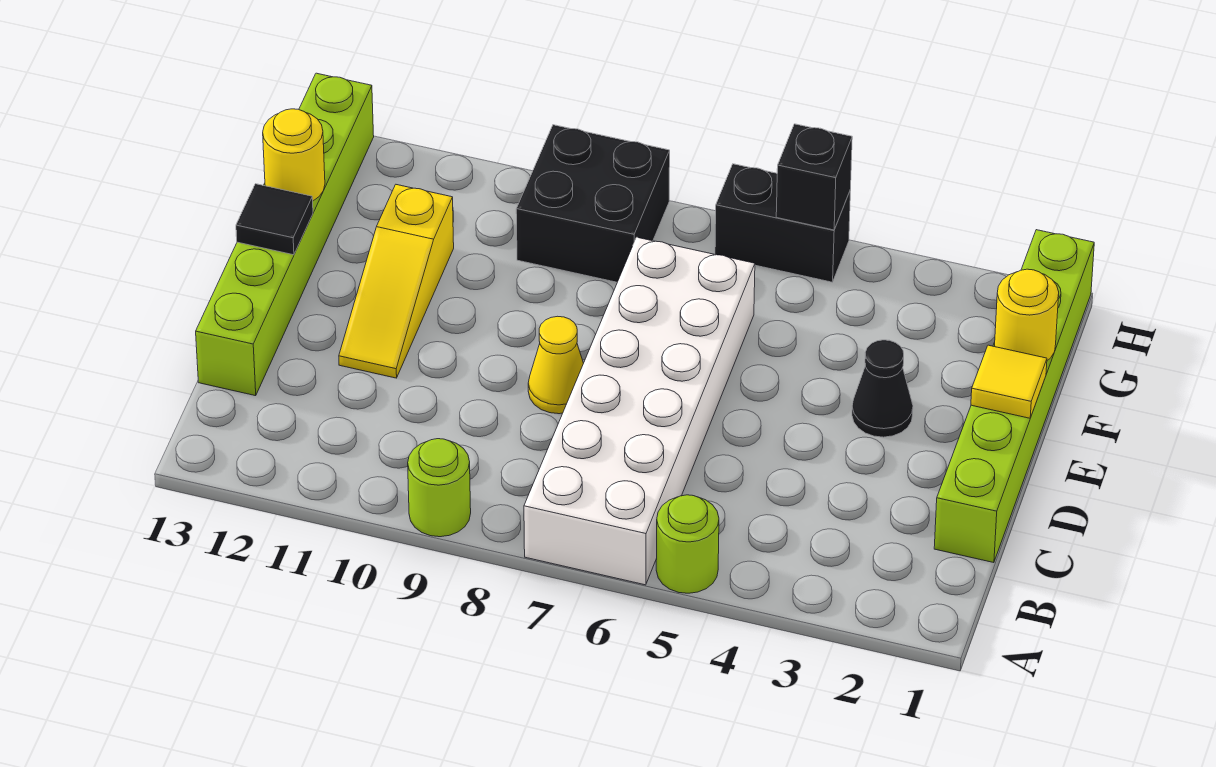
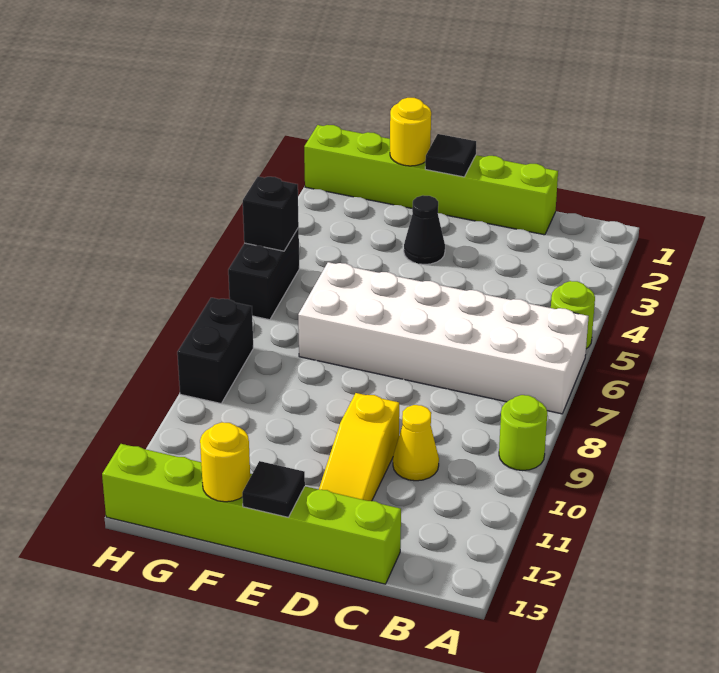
yellow 1x1 cone [528,316,584,414] -> yellow 1x1 cone moved to [393,405,439,481]
yellow 1x3 slope [339,185,454,378] -> yellow 1x3 slope turned to [319,393,399,501]
yellow 1x1 tile [971,345,1047,418] -> black 1x1 tile [425,134,476,177]
black 2x2 brick [516,125,670,282] -> black 1x2 brick [177,298,253,403]

